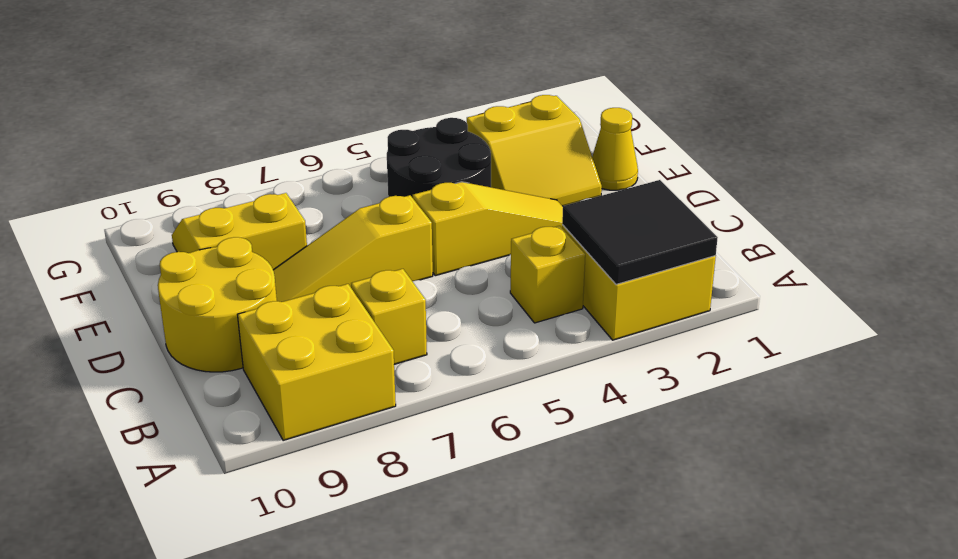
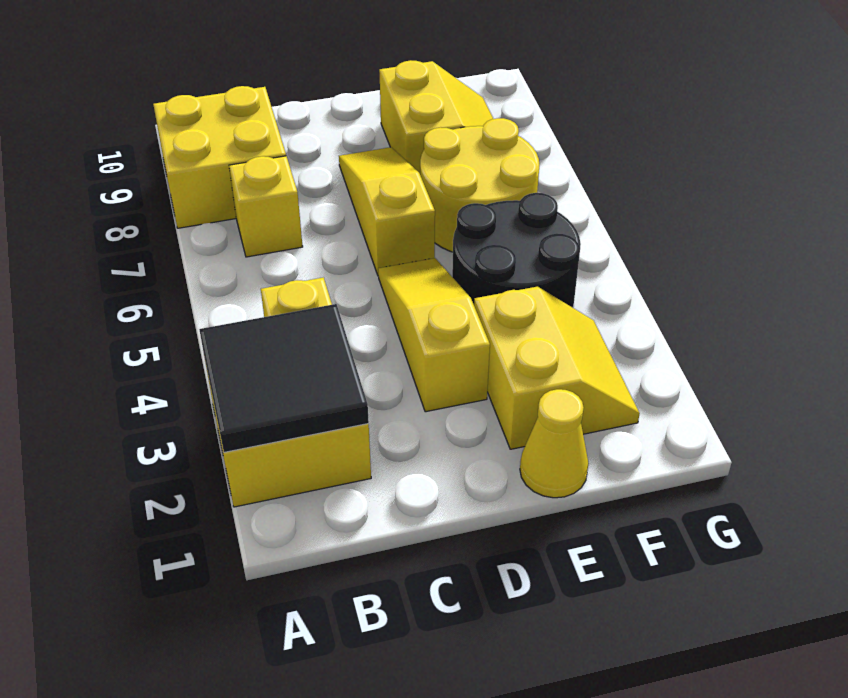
yellow 2x2 round brick [158,237,277,372] -> yellow 2x2 round brick moved to [420,118,540,252]
yellow 1x3 slope [413,182,563,276] -> yellow 1x3 slope turned to [378,258,490,412]
yellow 2x2 slope [467,95,602,206] -> yellow 2x2 slope turned to [474,287,640,449]

